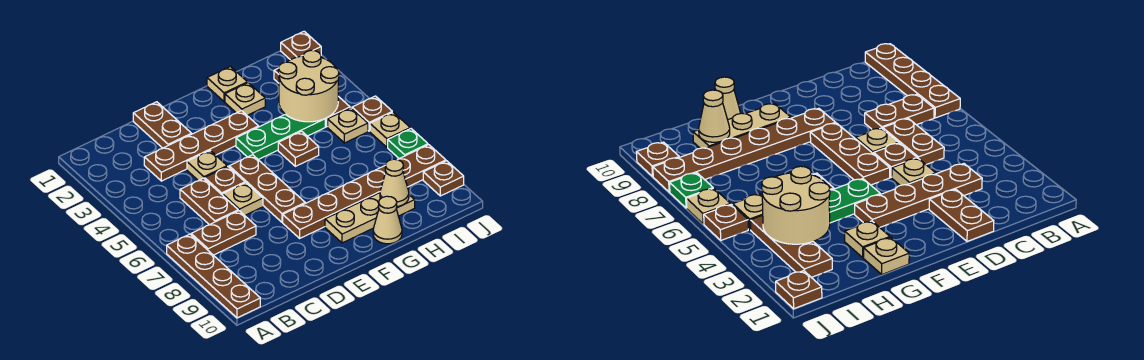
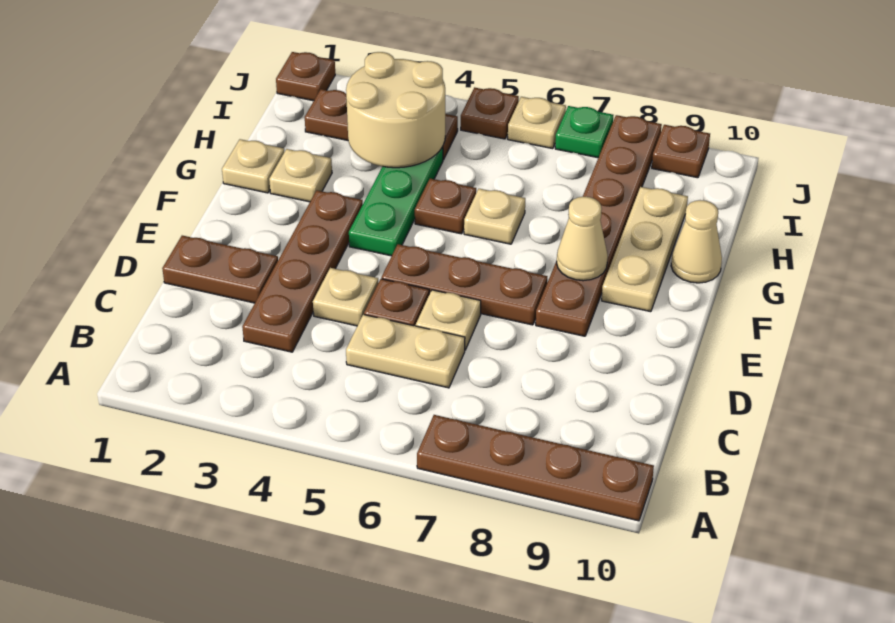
brown 1x2 plate [191,211,256,255] -> none
brown 1x2 plate [180,178,238,225] -> tan 1x2 plate [346,314,465,388]
tan 1x1 cone [380,159,409,206] -> tan 1x1 cone moved to [557,197,608,281]
tan 1x1 plate [328,108,368,143] -> tan 1x1 plate moved to [464,189,525,244]

